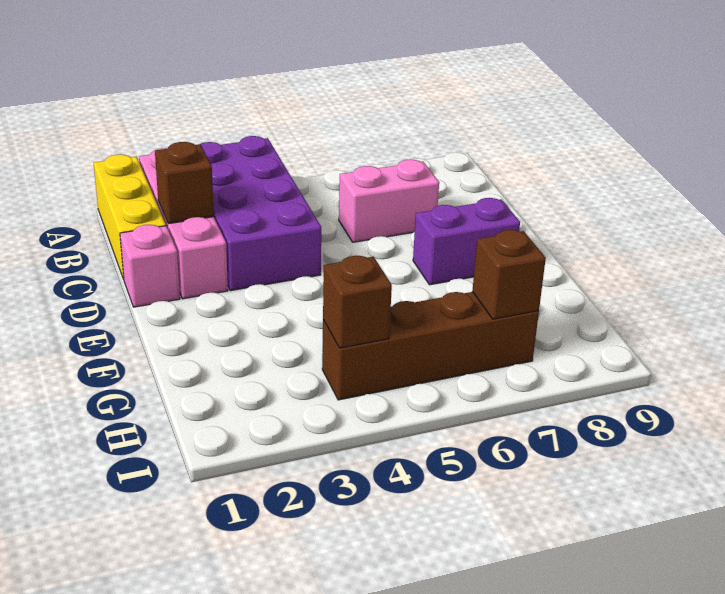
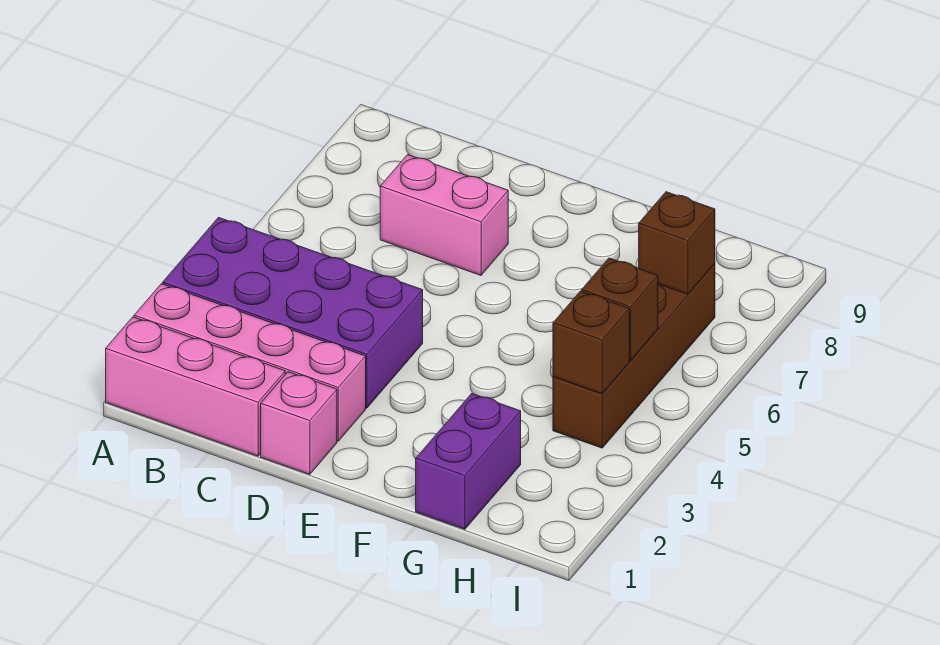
yellow 1x3 brick [94,154,166,279] -> pink 1x3 brick [106,317,285,456]
brown 1x1 brick [155,142,214,224] -> brown 1x1 brick moved to [582,258,658,361]
pink 1x2 brick [339,159,439,242] -> pink 1x2 brick turned to [380,155,508,275]
purple 1x2 brick [413,198,520,285] -> purple 1x2 brick moved to [416,394,521,529]

